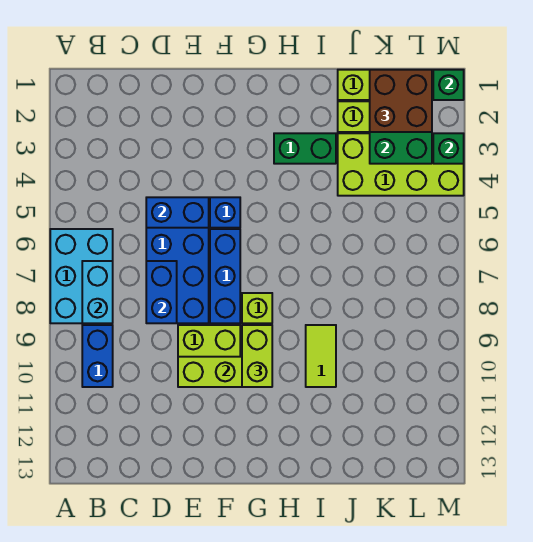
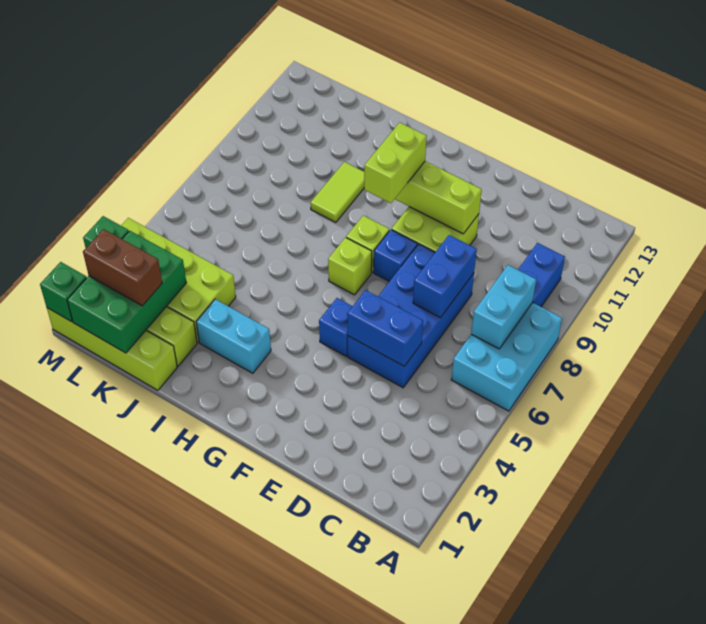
blue 1x3 brick [210,229,240,323] -> blue 1x1 brick [374,230,417,282]
none -> lime 1x1 brick [328,238,372,295]
green 1x2 brick [274,133,336,164] -> cyan 1x2 brick [196,299,271,373]
brown 2x2 brick [370,70,432,132] -> brown 1x2 brick [83,229,162,306]

